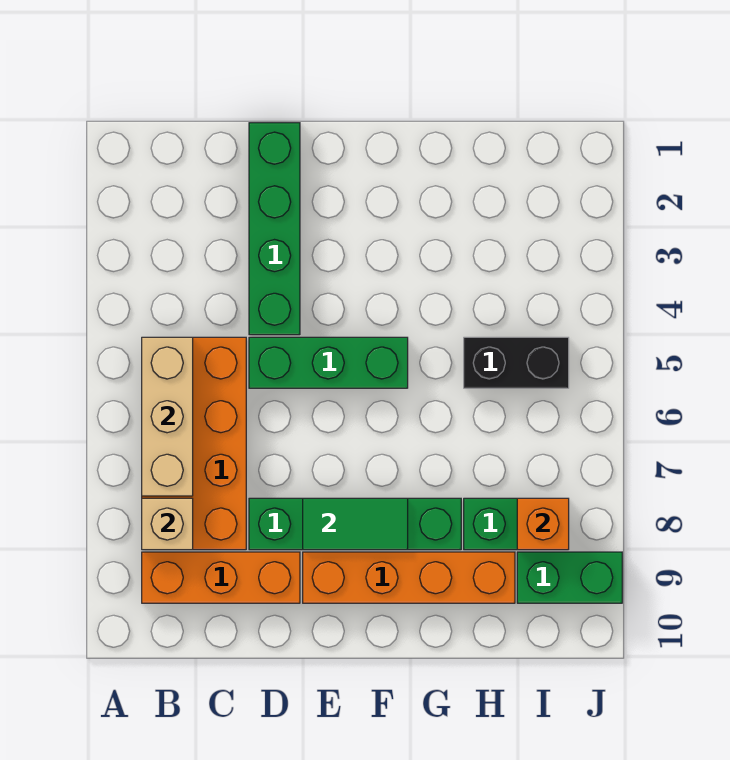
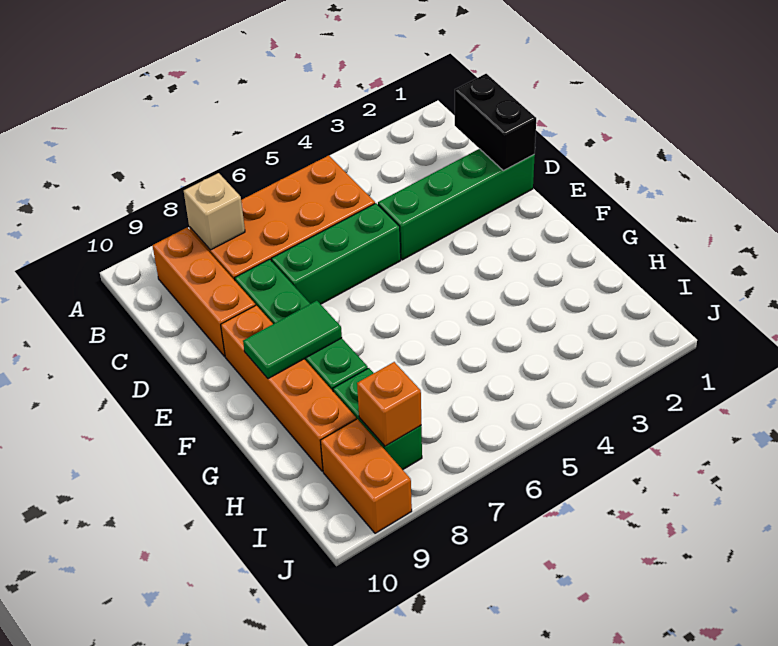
tan 1x3 brick [142,337,193,496] -> none
green 1x3 brick [249,337,408,388] -> green 1x3 brick turned to [271,203,401,304]
green 1x2 tile [303,498,408,550] -> green 1x2 tile turned to [243,301,342,379]
black 1x2 brick [464,337,569,388] -> black 1x2 brick moved to [455,74,536,171]
green 1x2 brick [517,552,622,603] -> orange 1x2 brick [320,419,412,533]

